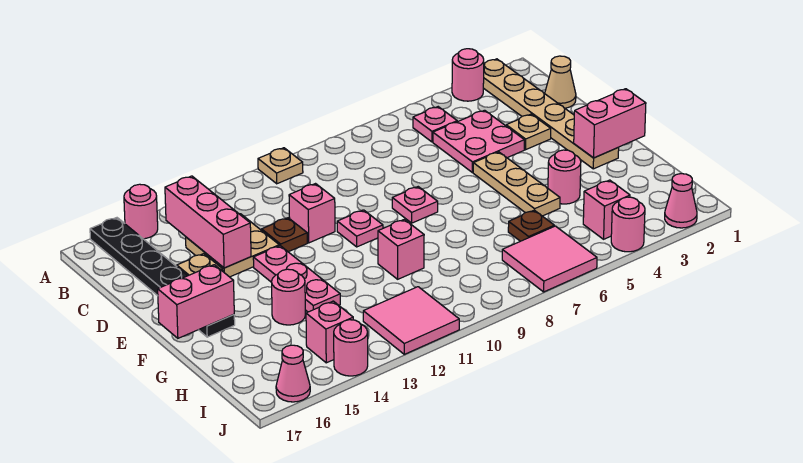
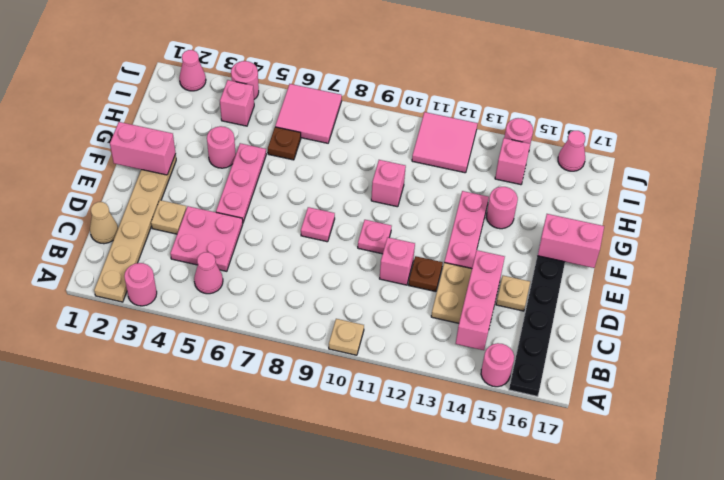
pink 1x1 plate [413,107,457,142] -> pink 1x1 cone [194,252,223,294]
tan 1x3 plate [473,152,560,216] -> pink 1x3 plate [216,143,266,222]

